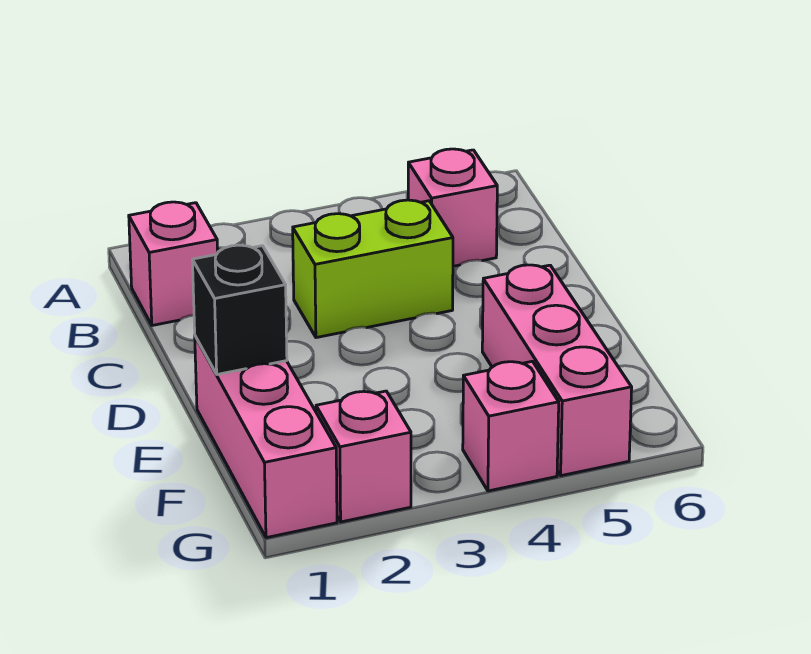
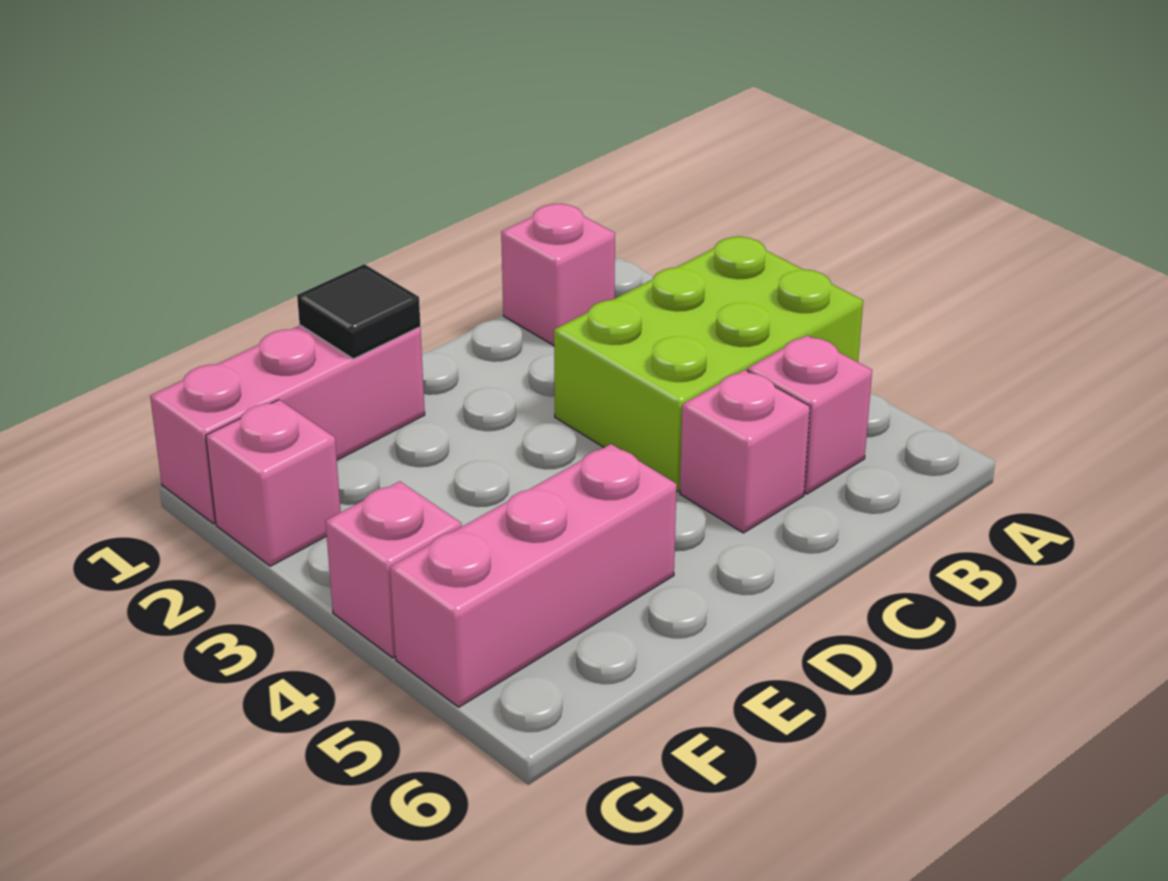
lime 1x2 brick [293,200,453,338] -> lime 2x3 brick [554,236,863,492]
none -> pink 1x1 brick [680,370,810,533]
black 1x1 brick [192,245,287,374] -> black 1x1 tile [297,264,420,359]

